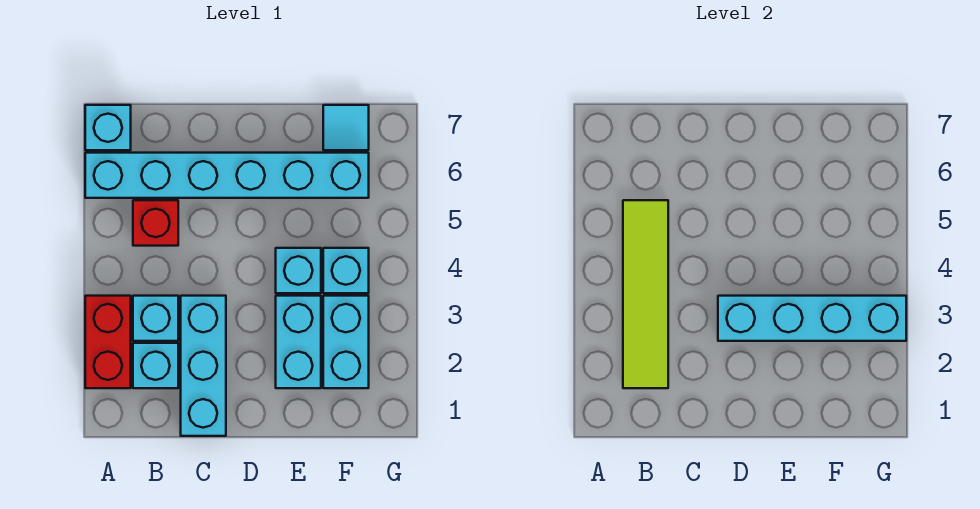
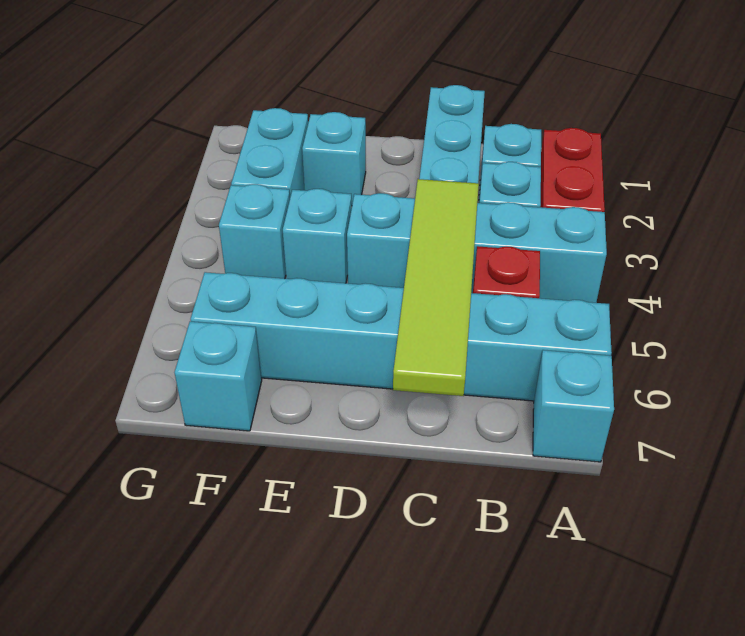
lime 1x4 tile [623,200,668,388] -> lime 1x4 tile moved to [393,179,479,396]
cyan 1x4 brick [718,296,906,341] -> cyan 1x4 brick moved to [347,193,607,303]
cyan 1x2 brick [276,296,321,388] -> cyan 1x1 brick [302,112,366,204]
cyan 1x1 tile [323,105,369,150] -> cyan 1x1 brick [175,322,262,431]

